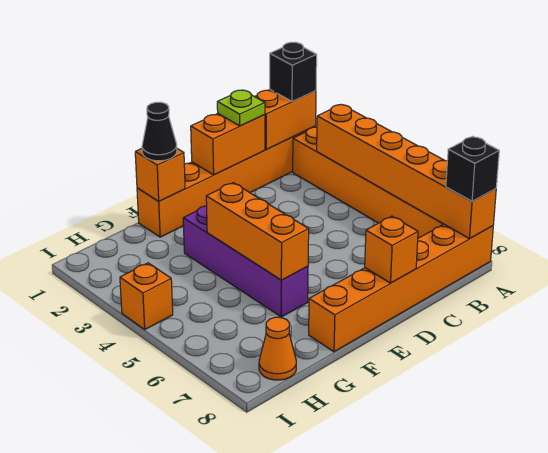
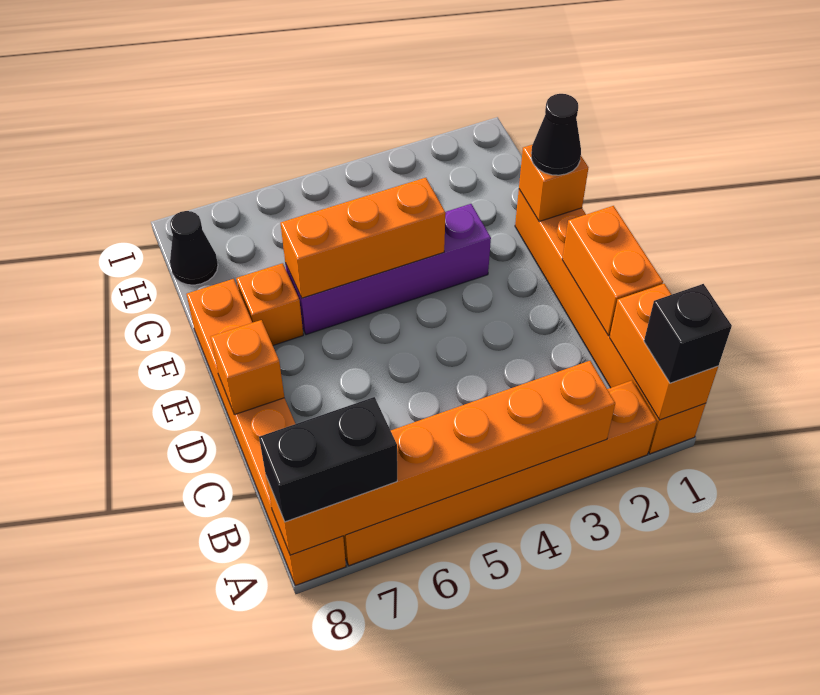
black 1x1 brick [446,136,499,201] -> black 1x2 brick [259,397,397,522]
lime 1x1 plate [217,90,265,126] -> none
orange 1x1 cone [259,317,296,380] -> black 1x1 cone [170,211,218,285]
orange 1x1 brick [120,263,173,329] -> orange 1x1 brick moved to [236,263,303,345]

